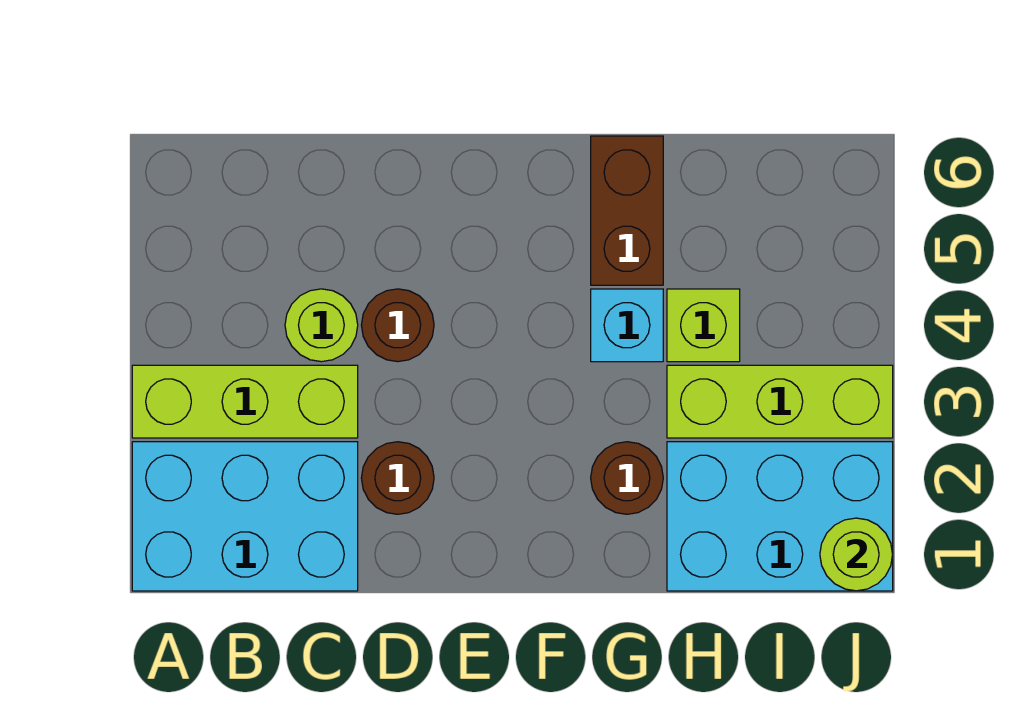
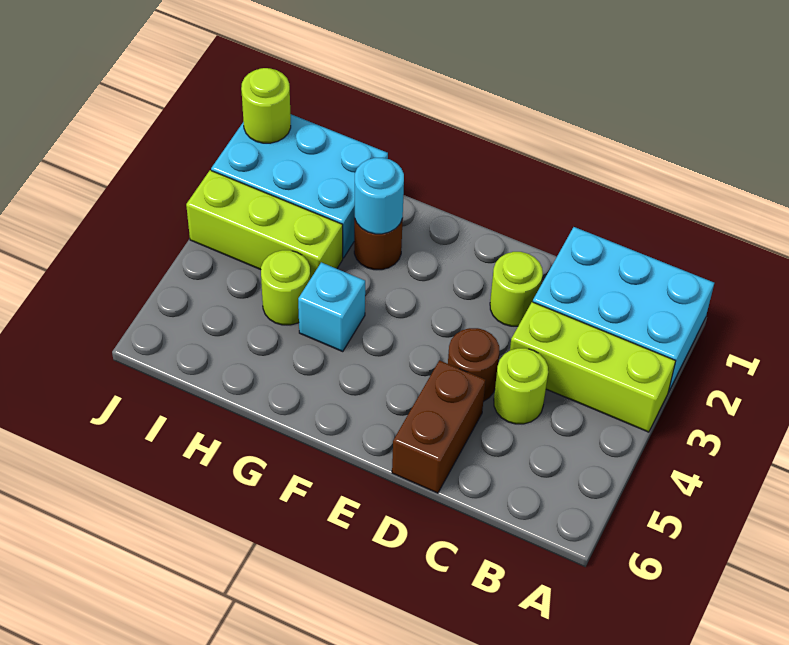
brown 1x1 round brick [361,442,434,514] -> lime 1x1 round brick [490,252,543,326]
none -> cyan 1x1 round brick [355,158,404,234]
brown 1x2 brick [591,136,663,285] -> brown 1x2 brick moved to [392,360,485,493]
lime 1x1 brick [667,289,740,362] -> lime 1x1 round brick [261,250,310,325]

